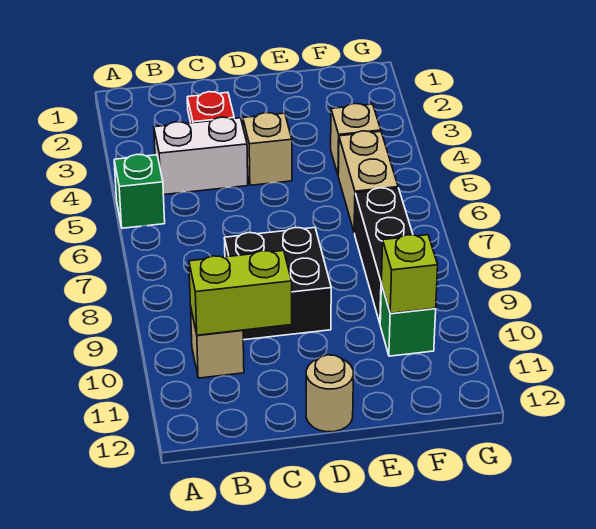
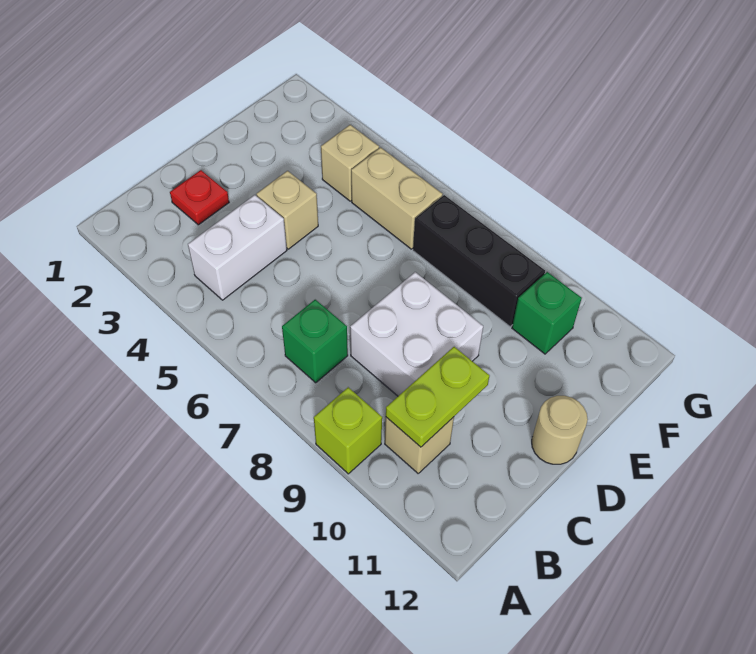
green 1x1 brick [114,154,165,228] -> green 1x1 brick moved to [282,300,348,383]
lime 1x2 brick [189,251,292,335] -> lime 1x2 plate [386,347,490,447]
black 2x2 brick [224,228,331,340] -> white 2x2 brick [350,272,483,396]
lime 1x1 brick [381,235,438,313] -> lime 1x1 brick moved to [314,387,382,474]

